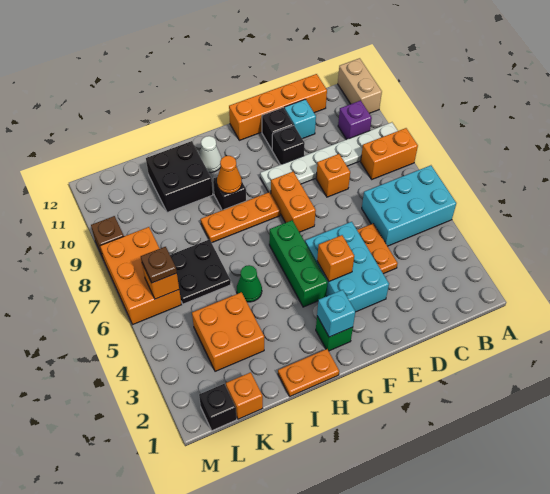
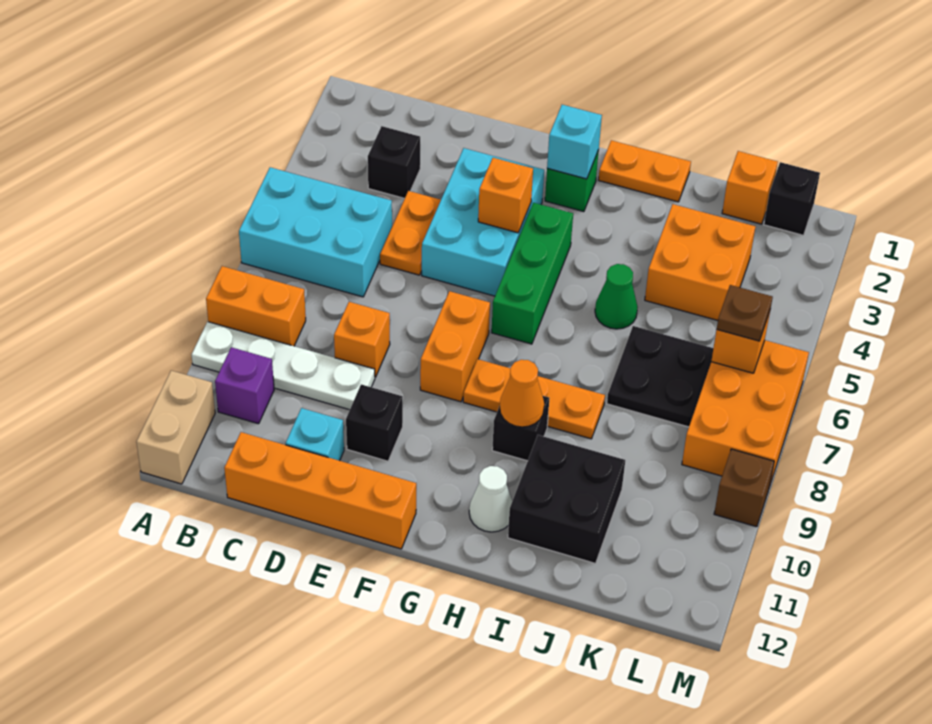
white 1x6 plate [260,122,398,193] -> white 1x4 plate [192,322,375,410]
black 1x1 brick [262,108,294,150] -> black 1x1 brick moved to [368,126,420,198]

